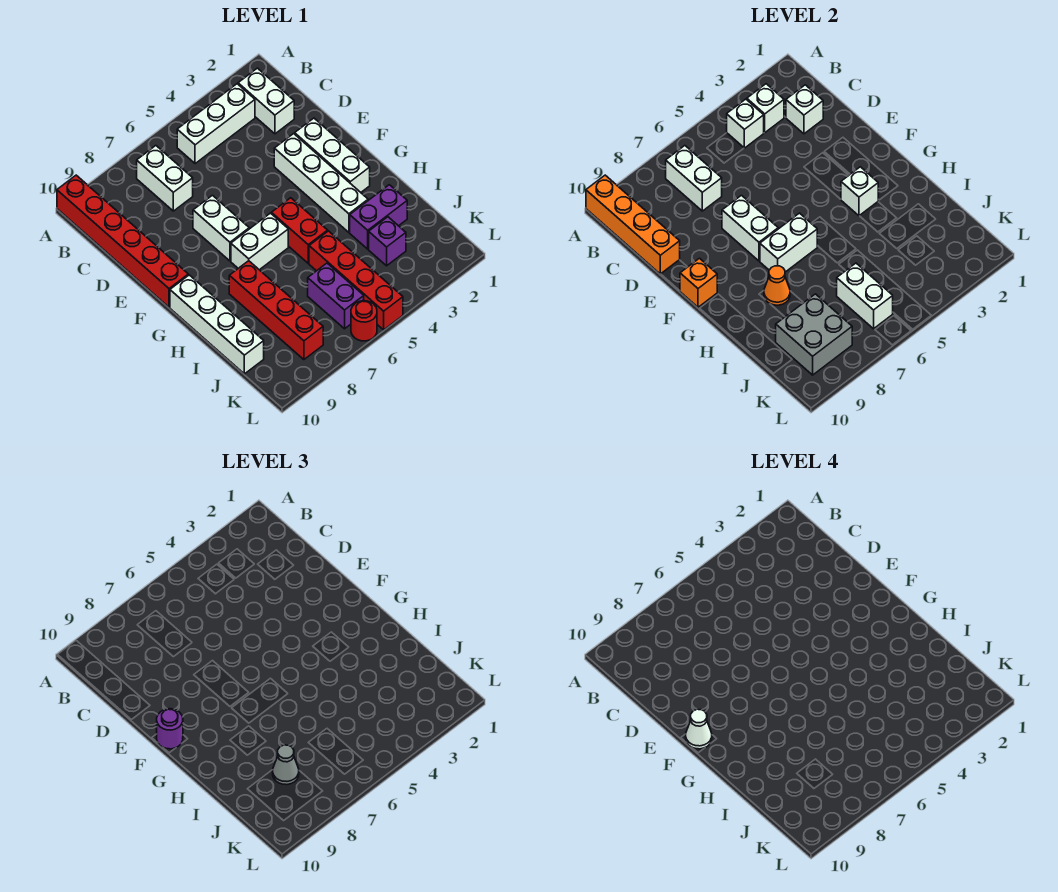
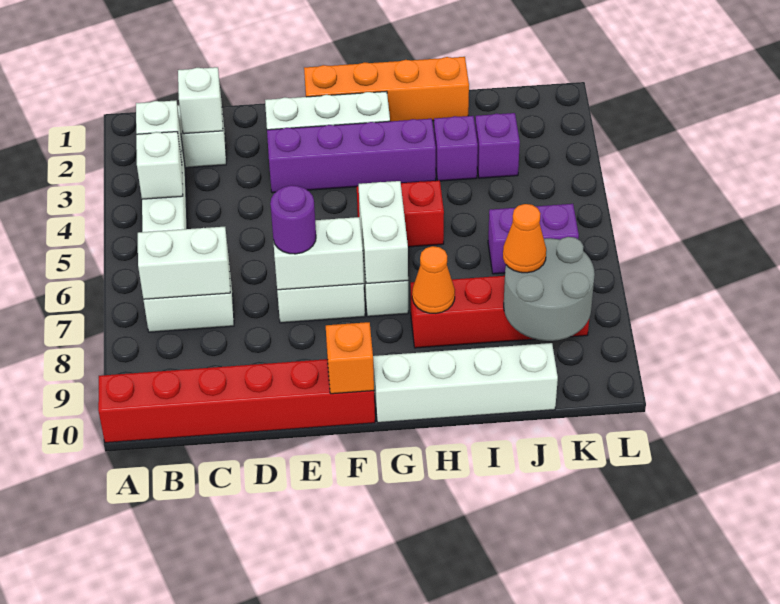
orange 1x4 brick [586,175,680,274] -> orange 1x4 brick moved to [304,57,469,121]
white 1x4 brick [274,134,368,232] -> purple 1x4 brick [267,119,436,193]
purple 1x1 round brick [157,709,183,749] -> purple 1x1 round brick moved to [270,185,316,254]
white 1x1 cone [686,709,712,749] -> none
white 1x1 brick [841,167,878,216] -> none
purple 1x2 brick [350,185,407,249] -> purple 1x1 brick [434,116,478,181]
red 1x4 brick [309,231,403,330] -> none
white 1x2 brick [837,263,893,329] -> none
grey 2x2 brick [776,294,852,375] -> grey 2x2 round brick [504,237,595,341]
grey 1x1 cone [273,745,299,785] -> orange 1x1 cone [503,204,546,273]
red 1x1 round brick [351,301,377,341] -> none

